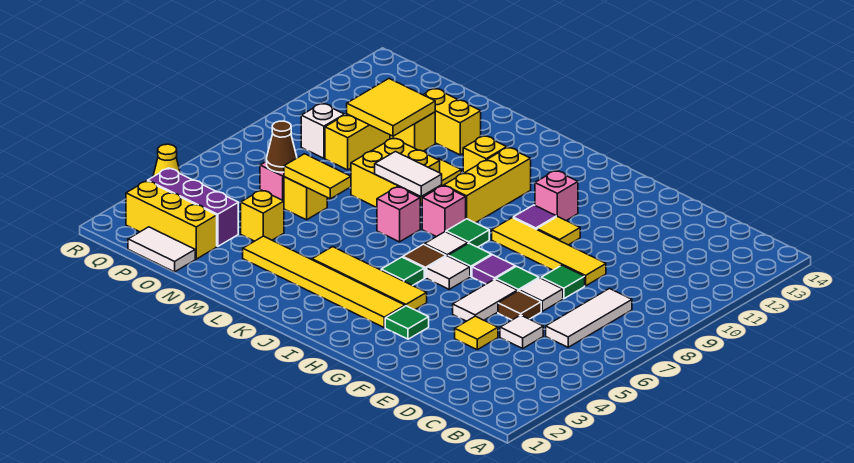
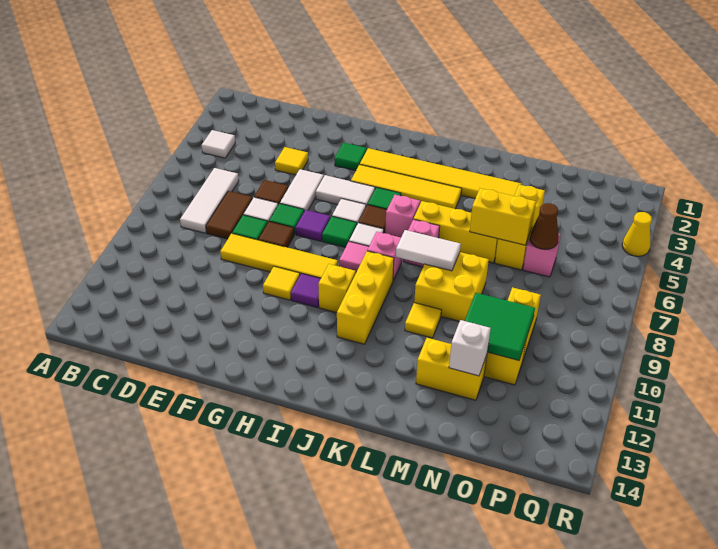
white 1x1 tile [500,315,543,348] -> white 1x1 tile moved to [202,130,235,158]
none -> brown 1x2 tile [206,191,253,239]
none -> brown 1x1 tile [258,222,294,247]
pink 1x1 brick [535,170,578,221] -> pink 1x1 brick moved to [385,195,420,237]
green 1x1 tile [446,219,489,247] -> pink 1x1 tile [339,242,369,272]
yellow 1x1 brick [463,136,507,173] -> yellow 1x1 brick moved to [318,264,356,313]
yellow 1x2 tile [284,154,351,199] -> yellow 1x2 brick [470,188,536,245]
yellow 2x2 tile [347,79,435,136] -> green 2x2 tile [465,293,535,360]
white 1x2 tile [128,227,195,272] -> white 1x2 tile moved to [316,175,375,206]
yellow 1x3 brick [126,181,217,259] -> yellow 1x3 brick moved to [414,201,498,263]
purple 1x3 brick [148,168,238,246] -> none
white 1x1 brick [301,103,345,158] -> white 1x1 brick moved to [449,320,491,376]

